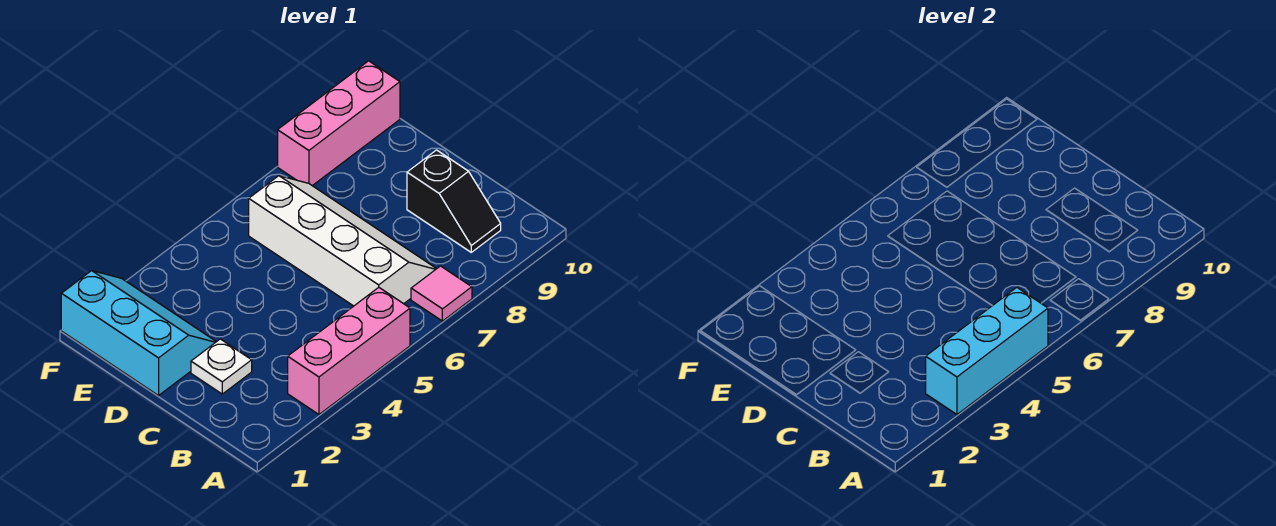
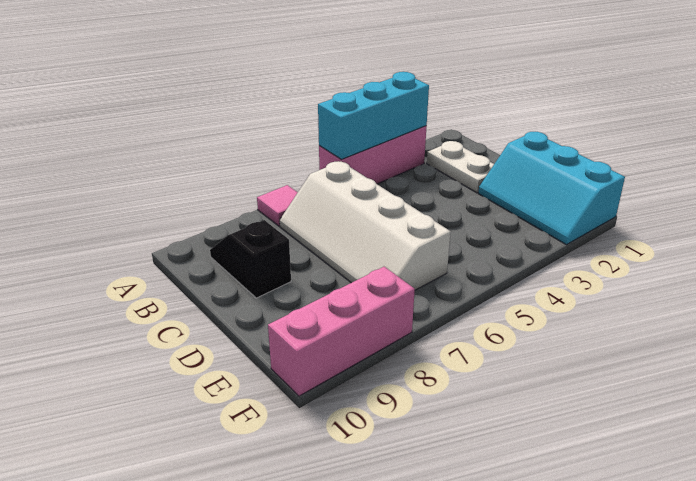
white 1x1 plate [191,339,252,394] -> white 1x2 plate [427,141,494,193]

